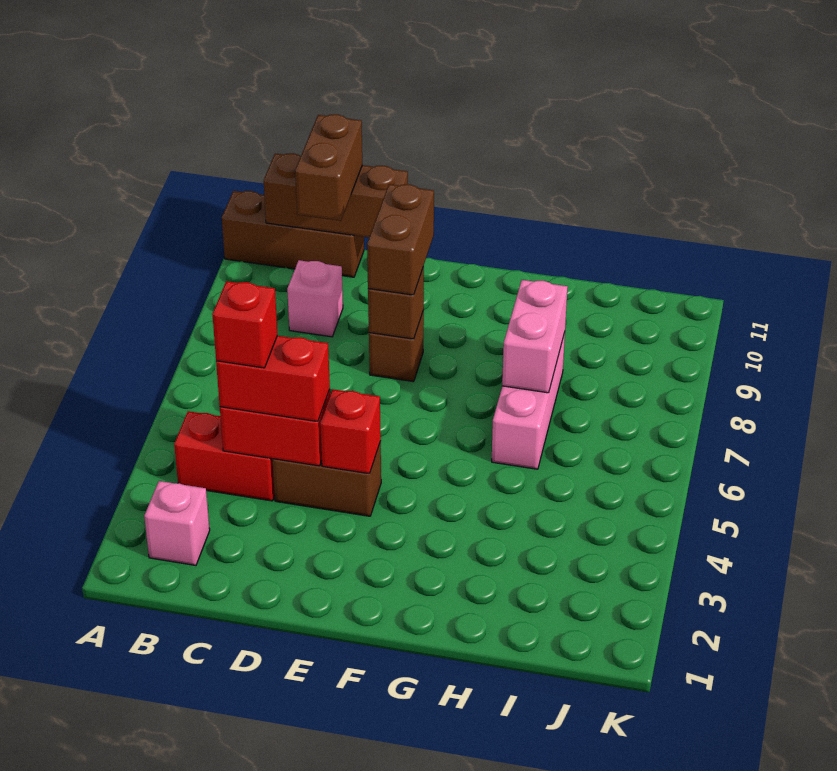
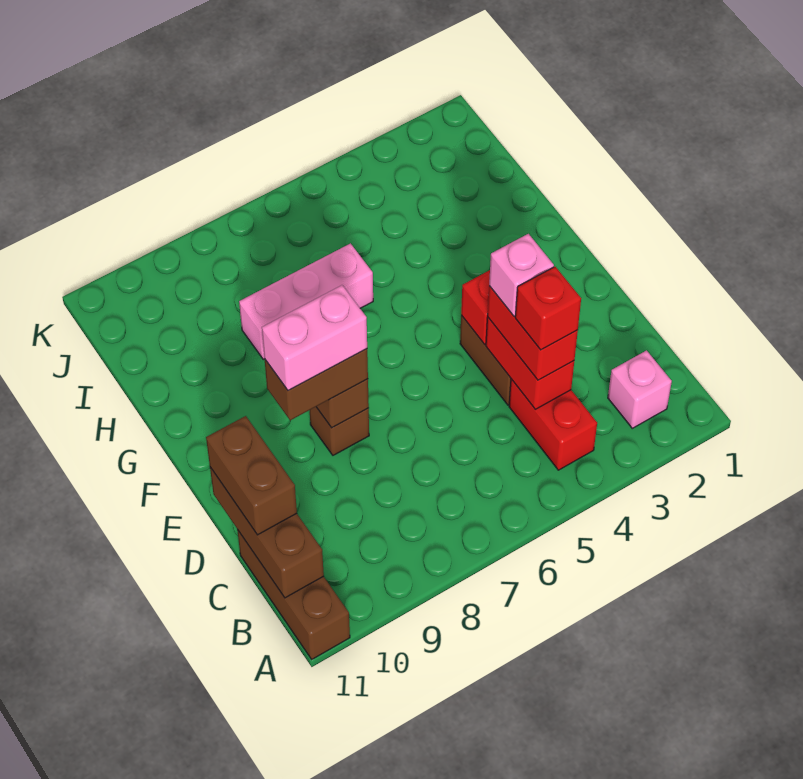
pink 1x1 brick [287,260,343,337] -> pink 1x1 brick moved to [489,234,554,316]
brown 1x2 brick [295,114,362,221] -> brown 1x2 brick turned to [206,416,297,535]
pink 1x2 brick [502,280,567,393] -> pink 1x2 brick moved to [262,285,367,391]

